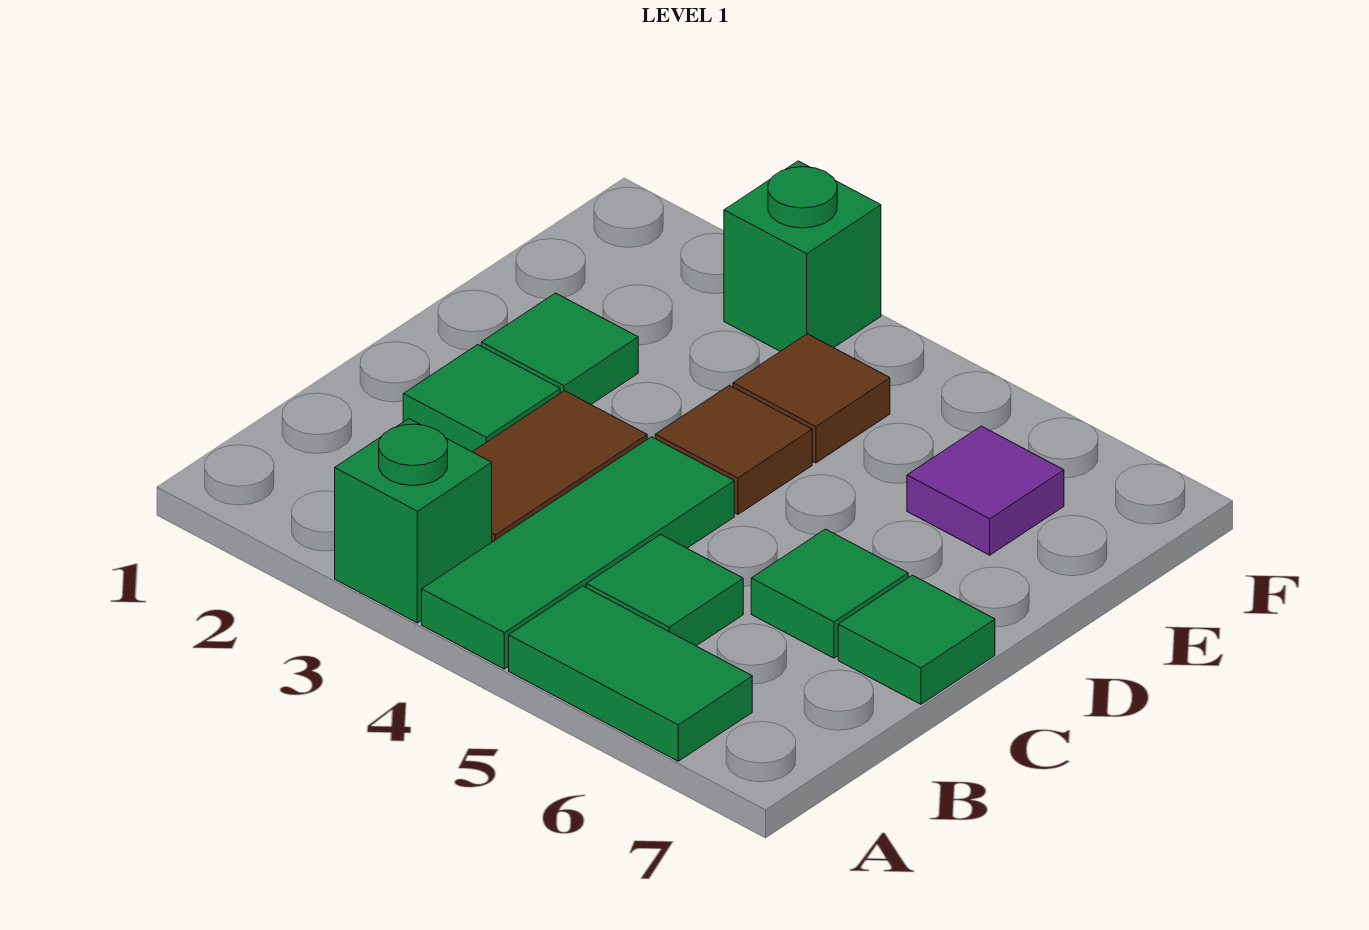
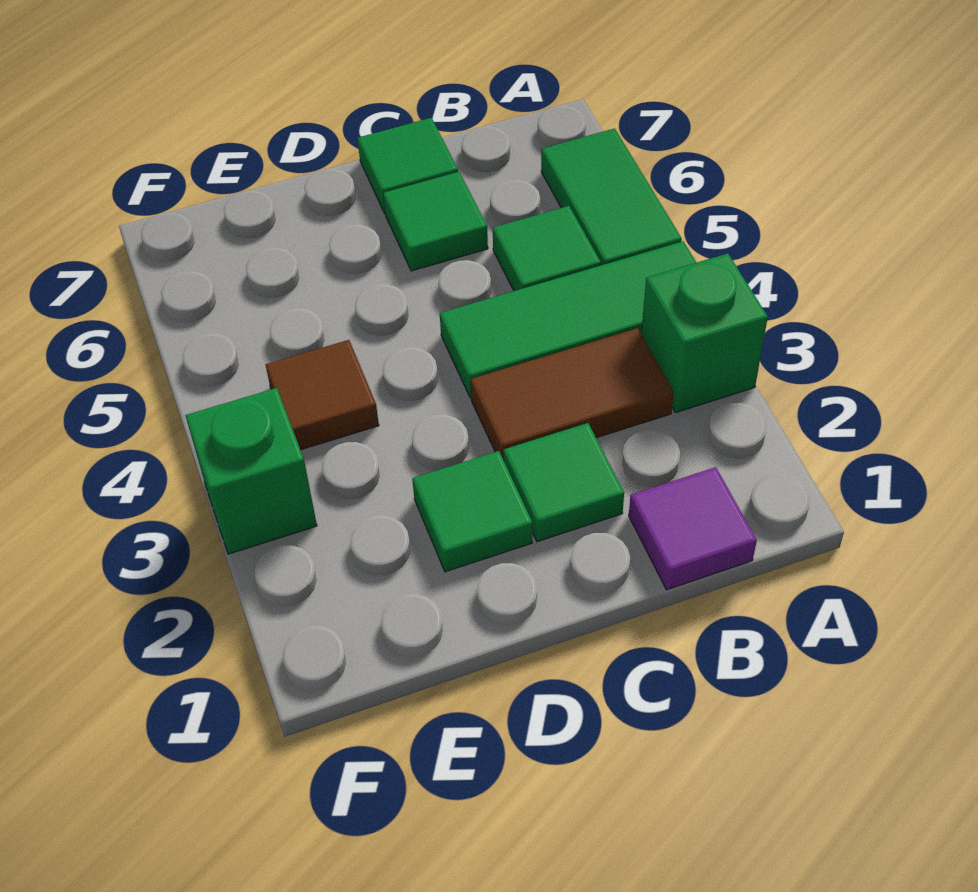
brown 1x1 tile [655,385,812,514] -> none
purple 1x1 tile [907,426,1064,555] -> purple 1x1 tile moved to [629,467,757,590]

